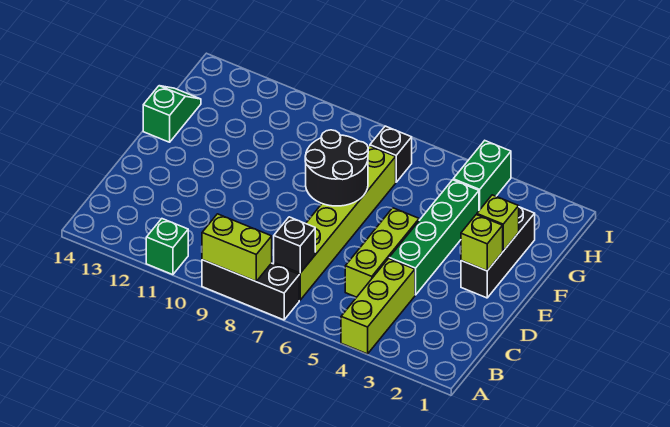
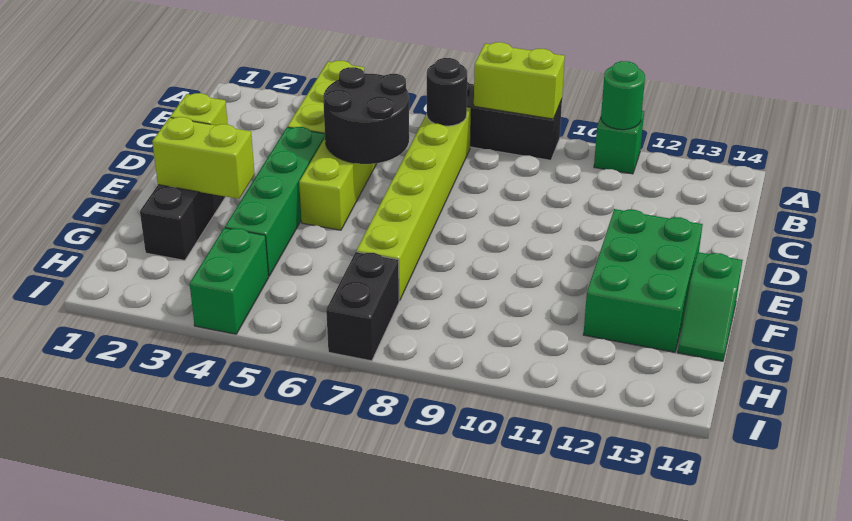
none -> green 1x1 round brick [601,61,645,130]
black 1x1 brick [274,217,315,273] -> black 1x1 round brick [427,58,467,126]
black 2x2 round brick [305,130,368,206] -> black 2x2 round brick moved to [323,67,409,164]
none -> green 2x3 brick [583,209,703,352]
lime 1x1 brick [477,195,519,251] -> lime 1x2 brick [152,117,255,199]
black 1x1 brick [370,126,412,182] -> black 1x2 brick [326,252,399,361]

